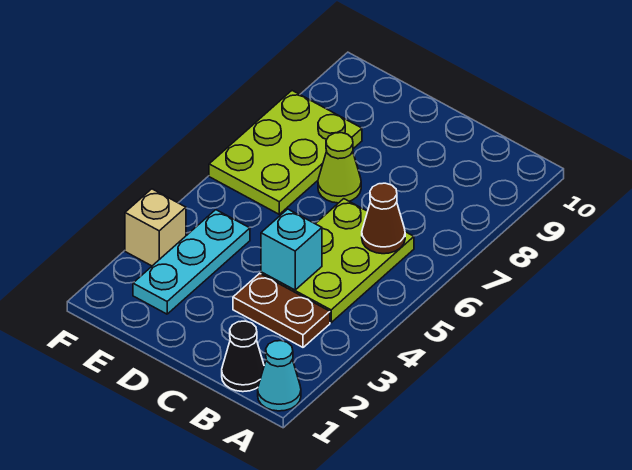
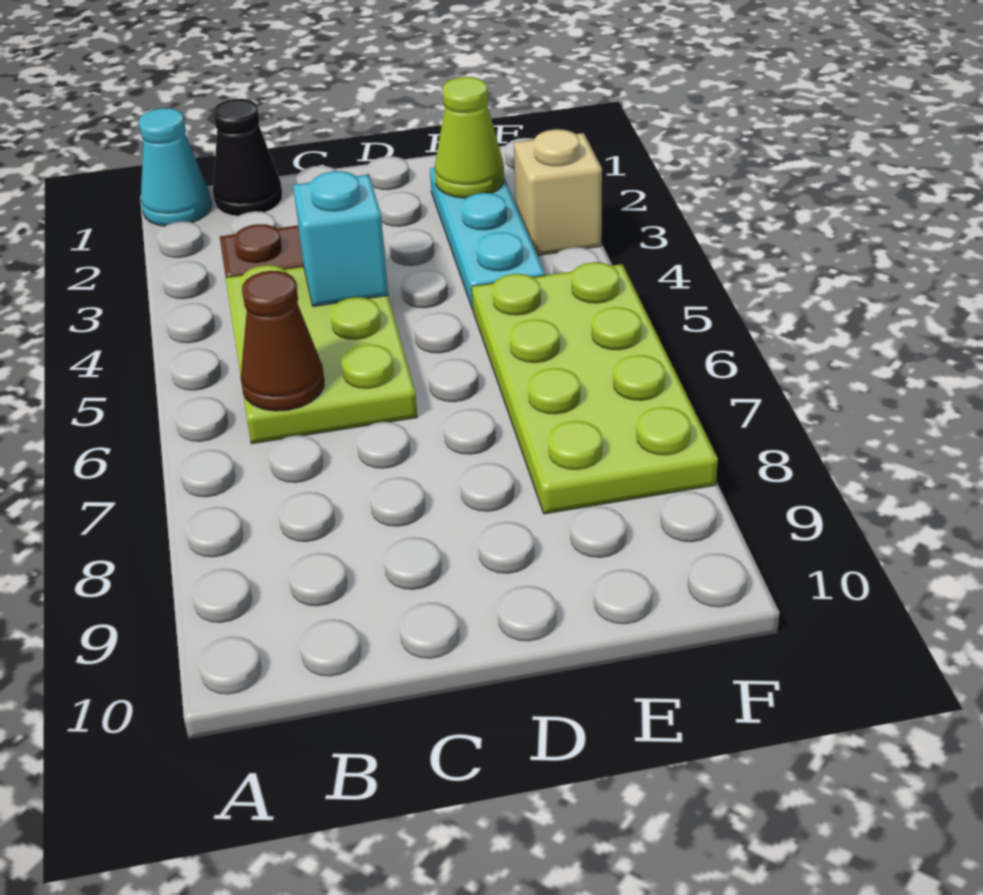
lime 1x1 cone [318,133,361,203] -> lime 1x1 cone moved to [435,77,504,198]
lime 2x3 plate [209,91,362,214] -> lime 2x4 plate [472,262,718,514]

